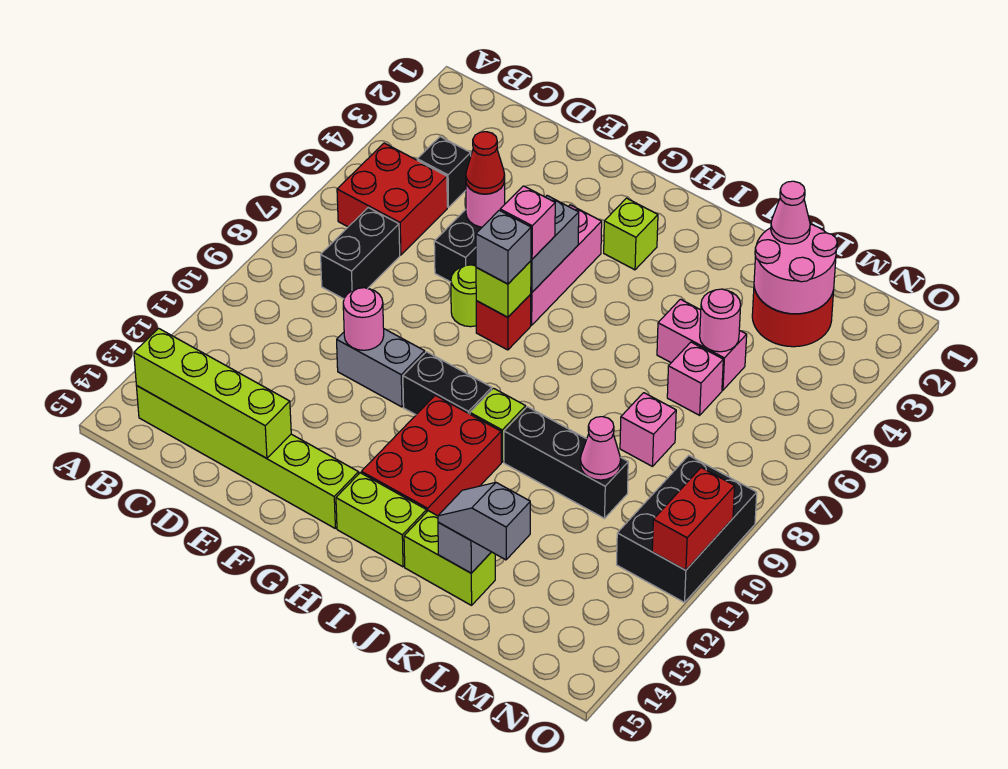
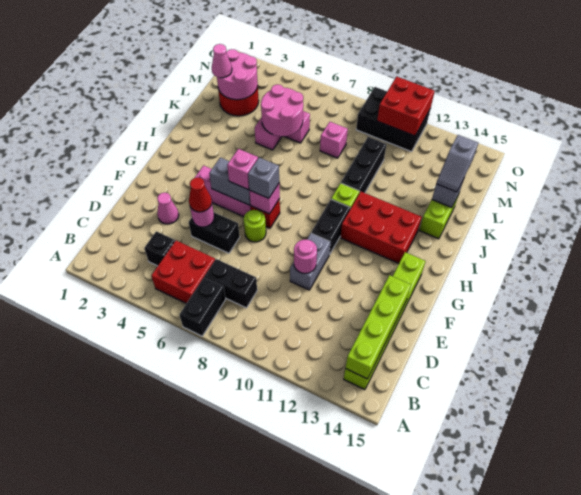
none -> black 1x2 brick [179,277,226,336]
lime 1x1 brick [476,261,531,317] -> pink 1x1 brick [249,184,280,214]
lime 1x1 brick [604,198,658,270] -> none
lime 1x2 brick [336,473,427,567] -> none
pink 1x1 round brick [700,289,741,352] -> pink 2x2 round brick [261,84,303,136]
pink 1x1 cone [580,417,621,480] -> pink 1x1 cone moved to [157,193,179,224]
red 1x2 brick [652,468,735,570] -> red 2x2 brick [377,77,435,136]

